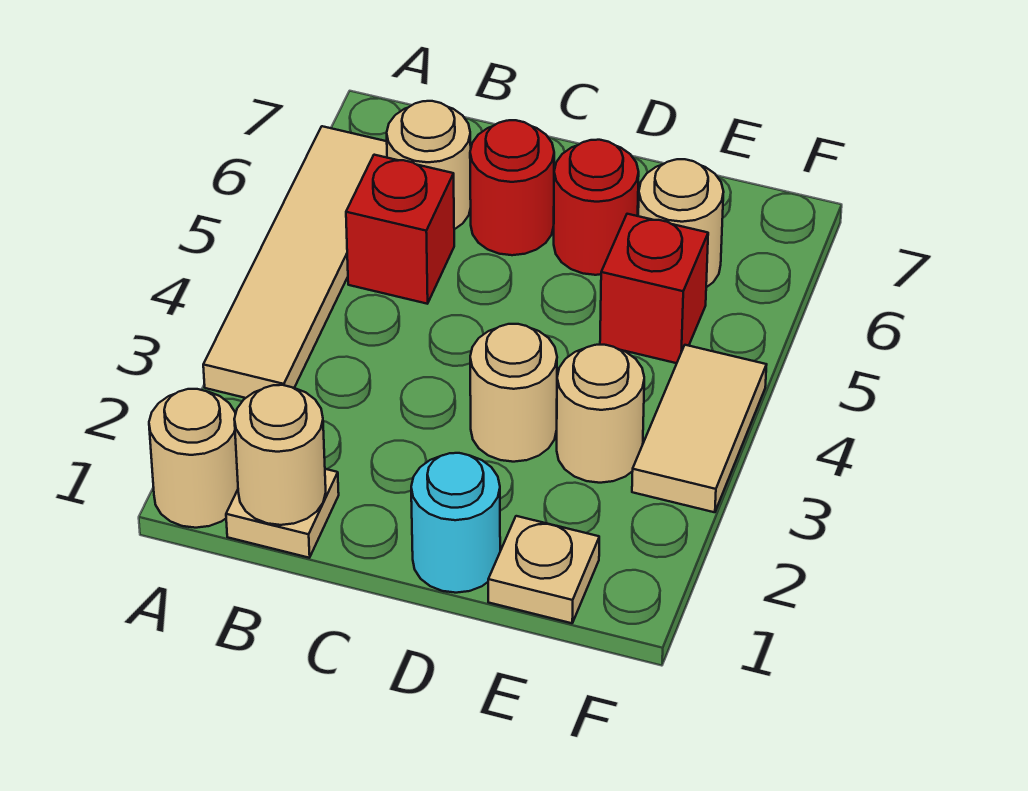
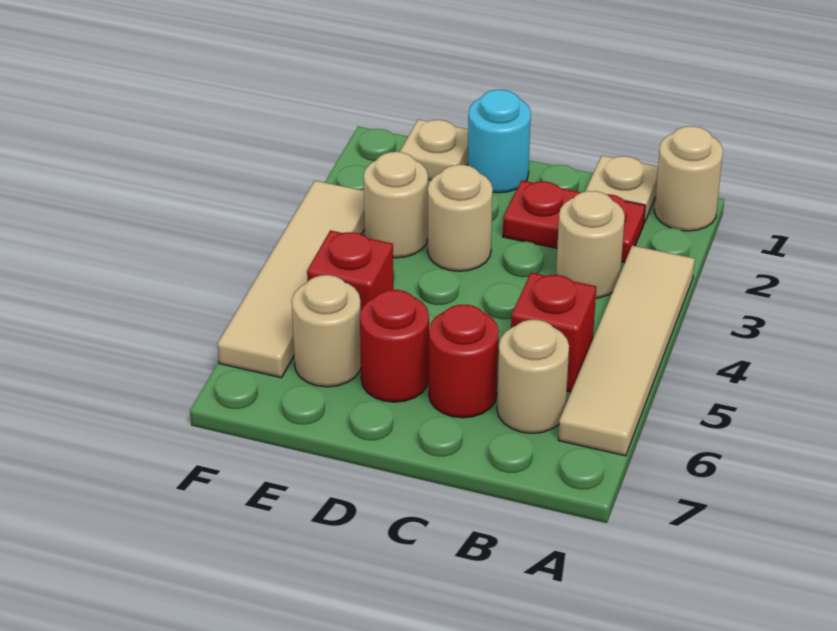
tan 1x1 round brick [234,385,326,525] -> tan 1x1 round brick moved to [556,191,625,298]
none -> red 1x2 plate [503,180,645,262]
tan 1x2 tile [632,345,767,512] -> tan 1x4 tile [217,181,365,378]

